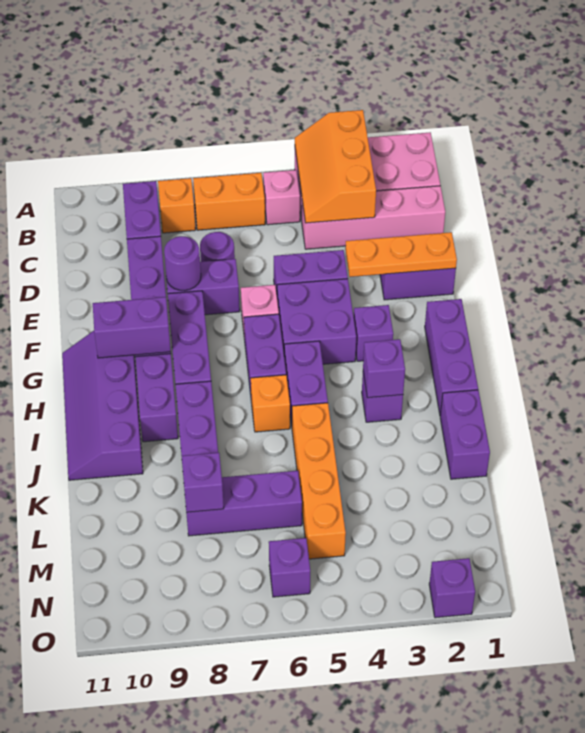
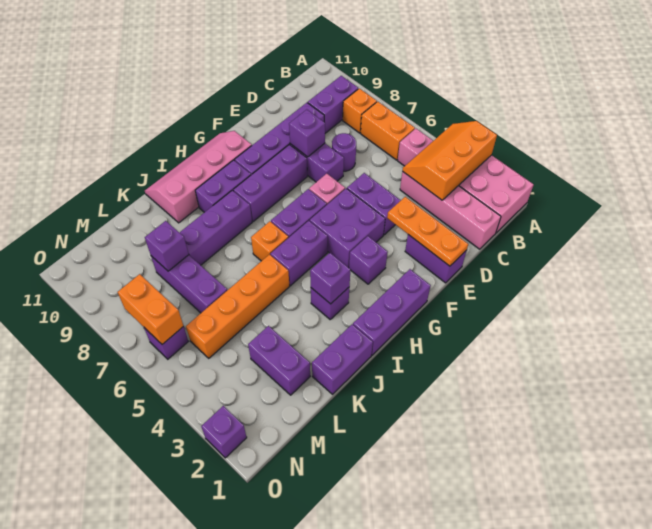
purple 1x1 round brick [164,236,201,291] -> purple 1x1 brick [289,110,325,157]
purple 1x2 brick [93,297,171,358] -> purple 1x2 brick moved to [248,326,310,395]
purple 2x4 slope [62,331,143,480] -> pink 2x4 slope [145,131,252,223]
none -> orange 1x2 brick [118,274,184,344]

